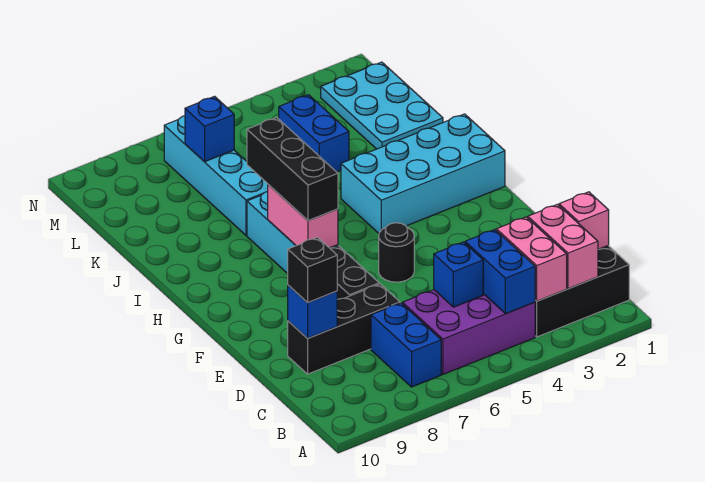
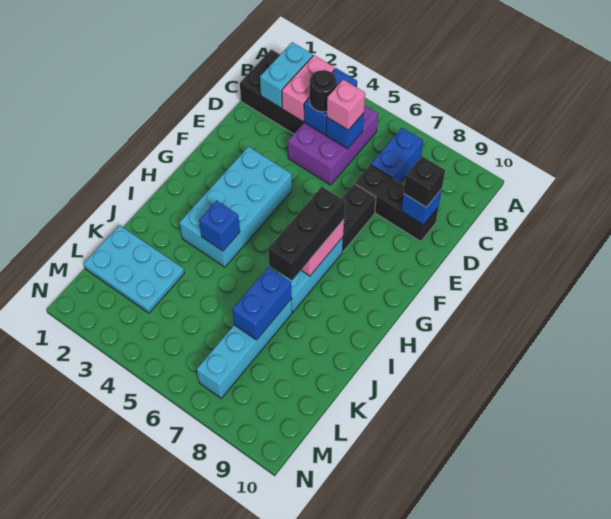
pink 1x2 brick [528,204,598,289] -> cyan 1x2 brick [260,42,313,108]
purple 2x3 brick [402,290,535,374] -> purple 2x3 brick turned to [288,105,378,185]
pink 1x1 brick [559,192,609,249] -> pink 1x1 brick moved to [327,80,365,130]
black 1x1 round brick [379,223,414,282] -> black 1x1 round brick moved to [309,70,337,112]
cyan 2x4 brick [341,114,505,233] -> cyan 2x4 brick turned to [180,147,292,267]
cyan 2x3 plate [321,62,443,149] -> cyan 2x3 plate turned to [83,225,184,313]
blue 1x2 brick [279,95,349,172] -> blue 1x2 brick moved to [232,267,292,340]
blue 1x1 brick [185,96,234,162] -> blue 1x1 brick moved to [199,201,240,251]

